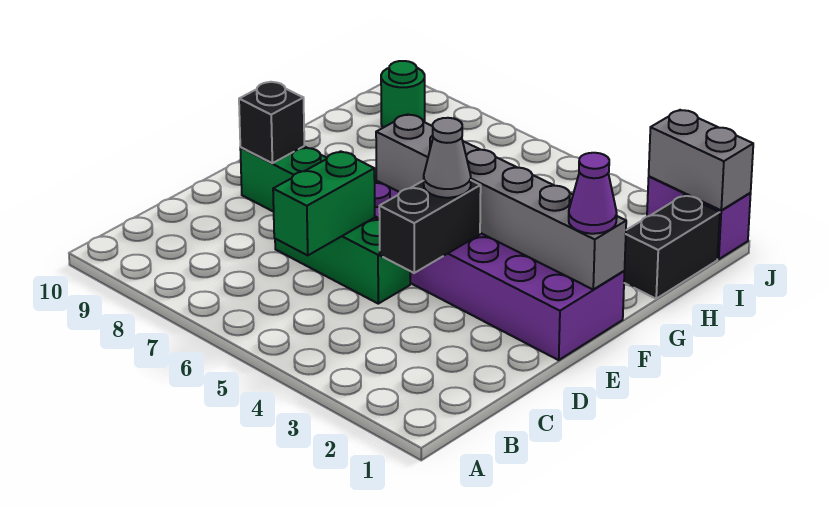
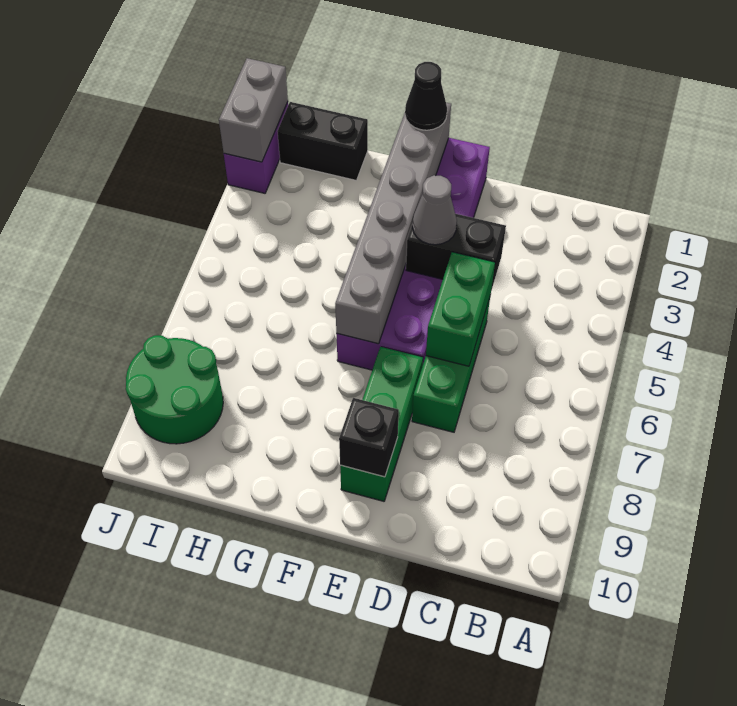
green 1x2 brick [273,151,375,255] -> green 1x2 brick turned to [426,252,495,366]
purple 1x1 cone [569,153,617,234] -> black 1x1 cone [405,62,447,130]
green 1x1 round brick [381,61,425,128] -> green 2x2 round brick [126,335,223,444]

